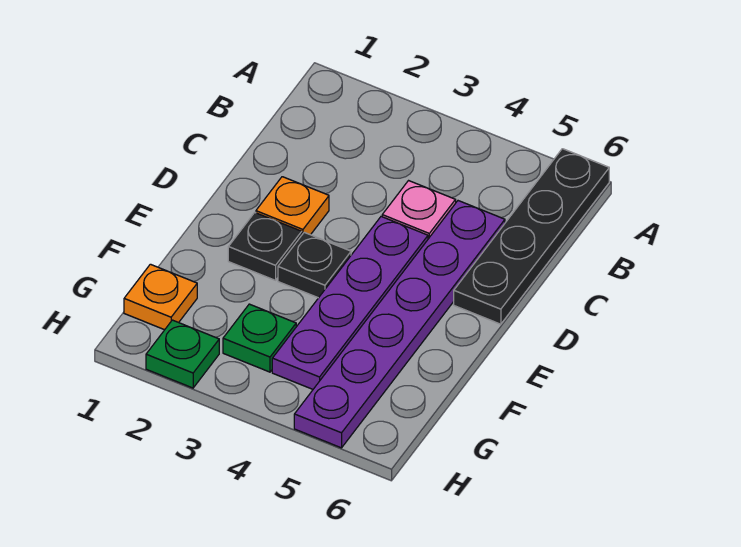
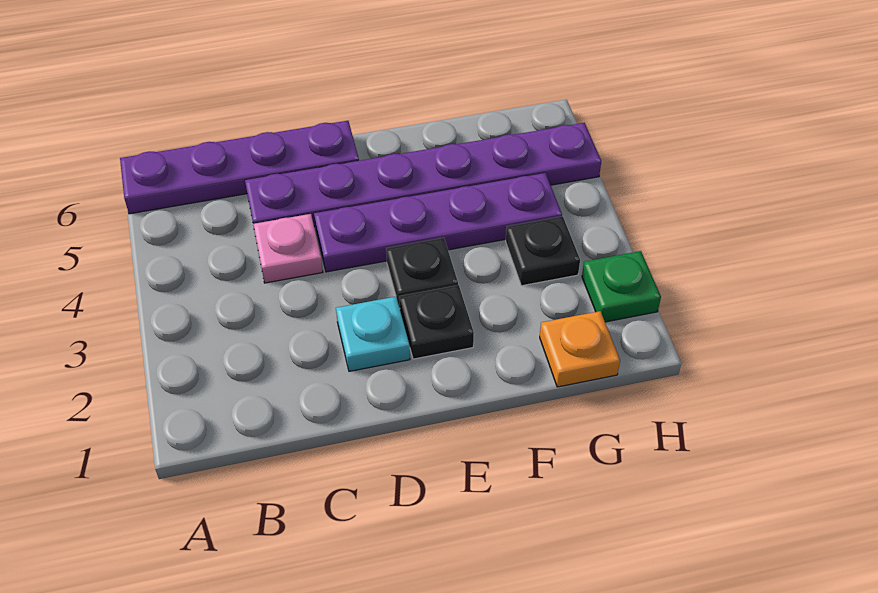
black 1x4 plate [454,149,609,324] -> purple 1x4 plate [120,121,359,214]
orange 1x1 plate [256,177,329,235] -> cyan 1x1 plate [336,297,410,371]
green 1x1 plate [223,304,296,372] -> black 1x1 plate [506,216,580,286]

